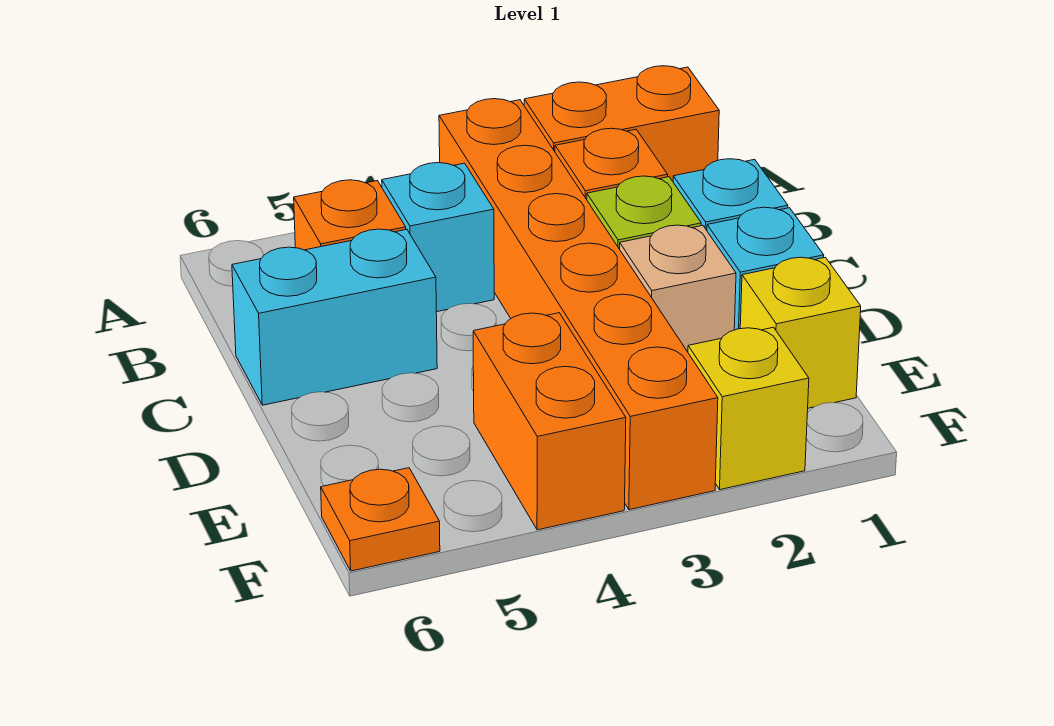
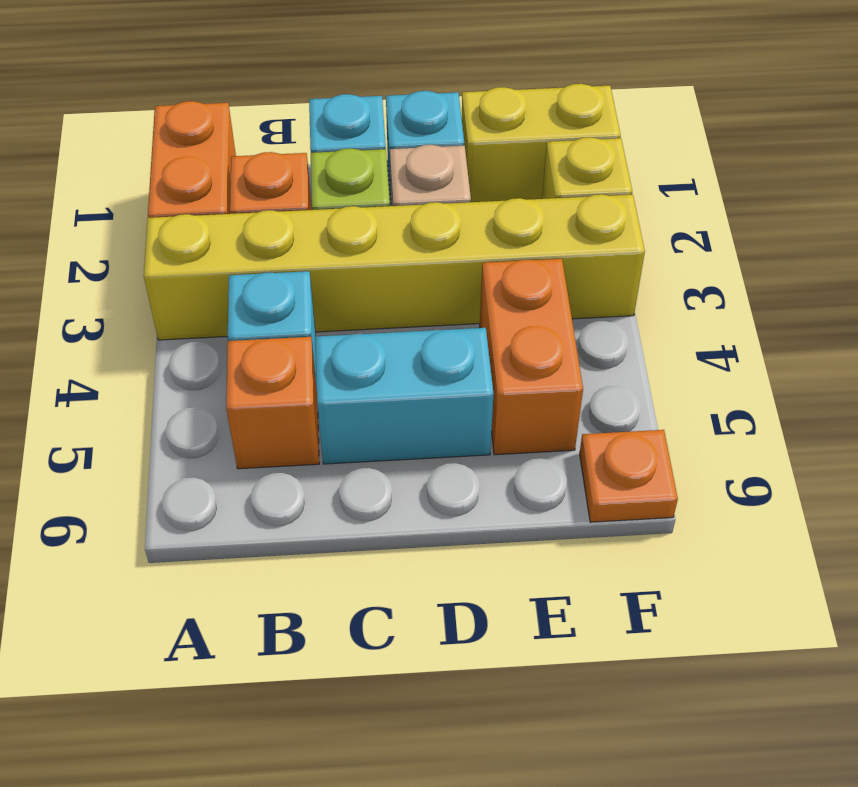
orange 1x6 brick [439,99,718,510] -> yellow 1x6 brick [144,194,645,340]
cyan 1x2 brick [232,229,437,405] -> cyan 1x2 brick turned to [315,328,494,464]
yellow 1x1 brick [740,257,861,408] -> yellow 1x2 brick [462,84,621,202]
orange 1x2 brick [473,313,626,530] -> orange 1x2 brick turned to [480,259,583,455]

